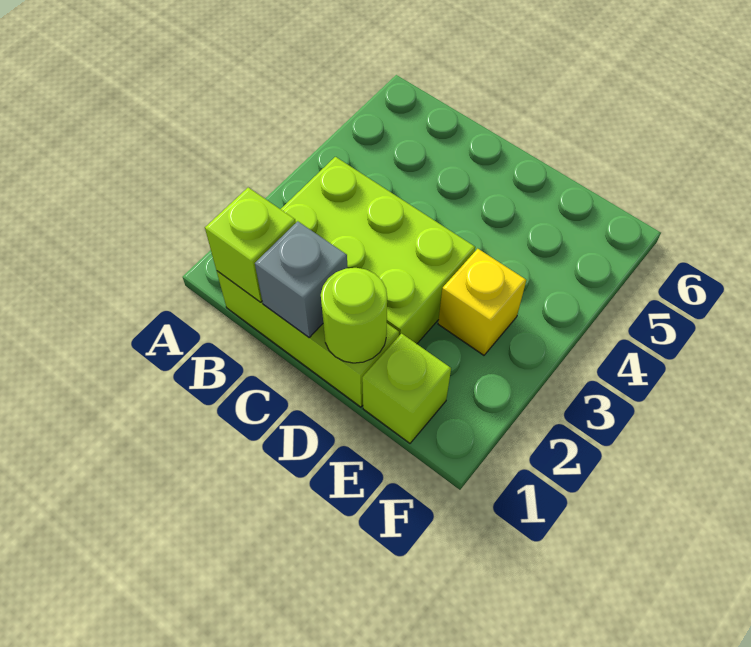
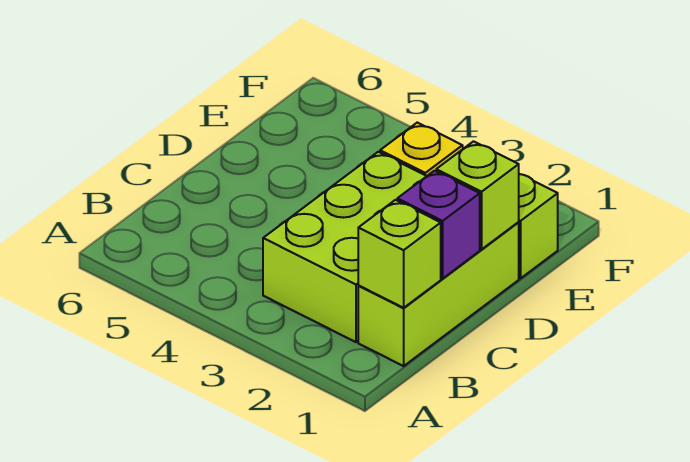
grey 1x1 brick [255,221,347,337] -> purple 1x1 brick [397,171,480,279]
lime 1x1 round brick [321,268,387,363] -> lime 1x1 brick [436,141,519,249]

